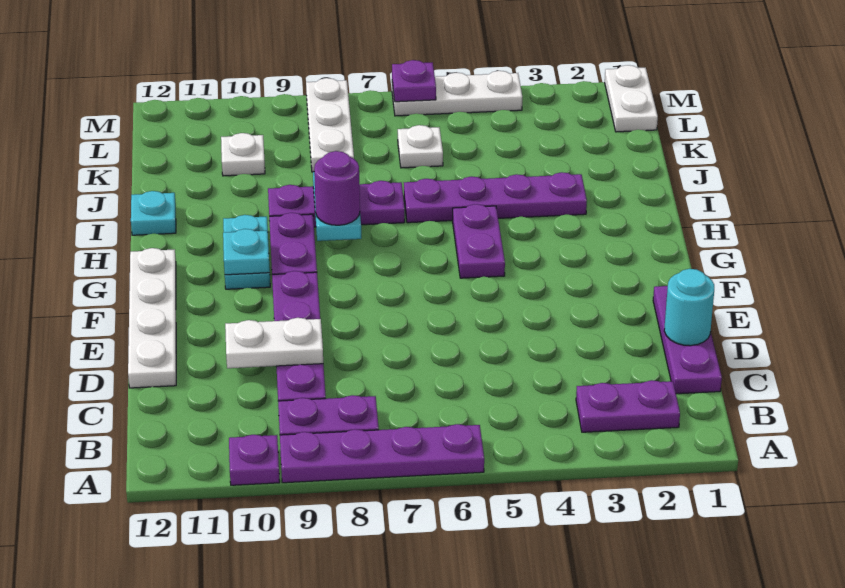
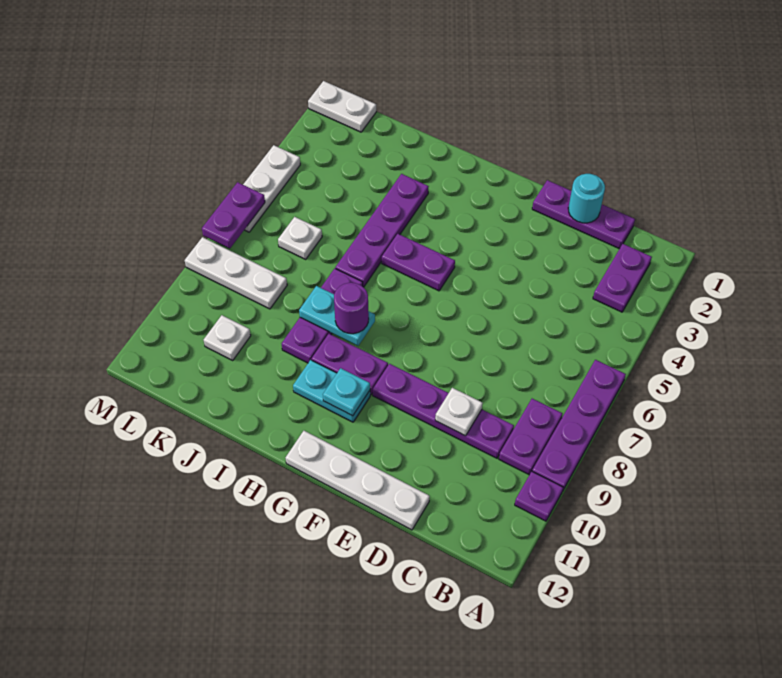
white 1x2 plate [225,318,323,368] -> white 1x1 plate [435,388,483,436]
cyan 1x1 plate [131,191,176,235] -> none
purple 1x1 plate [392,60,436,102] -> purple 1x2 plate [202,182,265,249]

